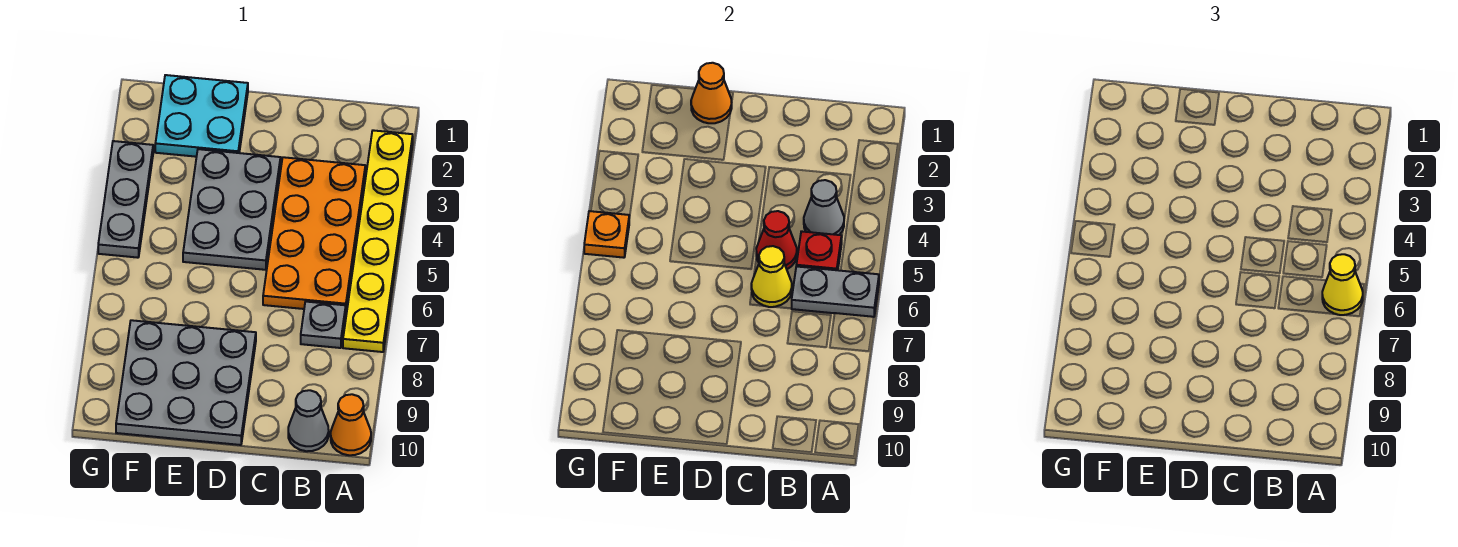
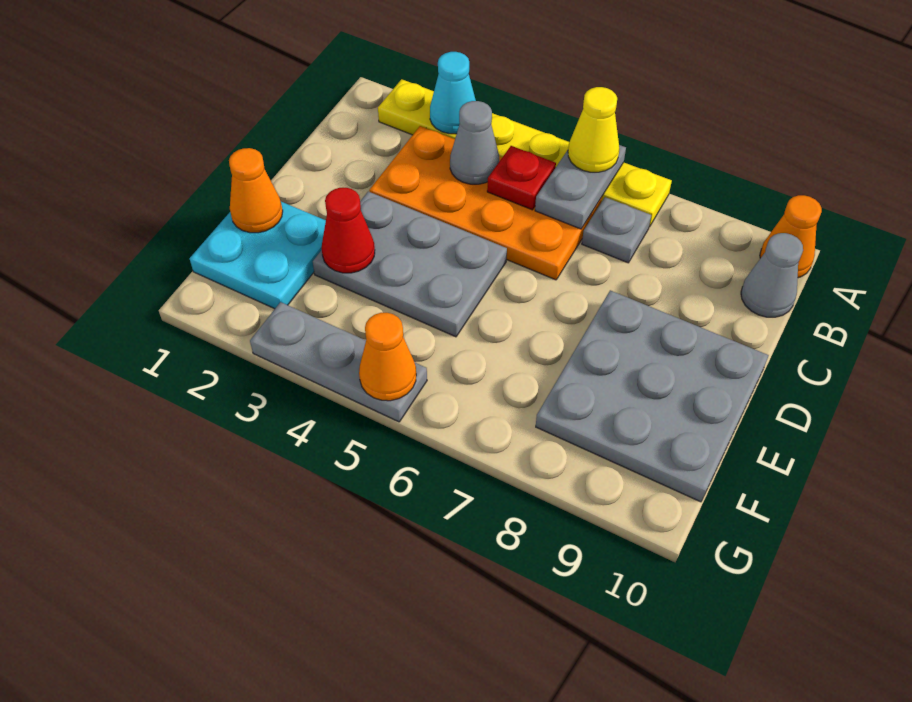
none -> cyan 1x1 cone [430,52,476,134]
red 1x1 cone [756,211,797,269] -> red 1x1 cone moved to [321,188,375,273]
yellow 1x1 cone [751,246,792,307] -> none
orange 1x1 plate [584,211,629,258] -> orange 1x1 cone [359,313,416,401]

